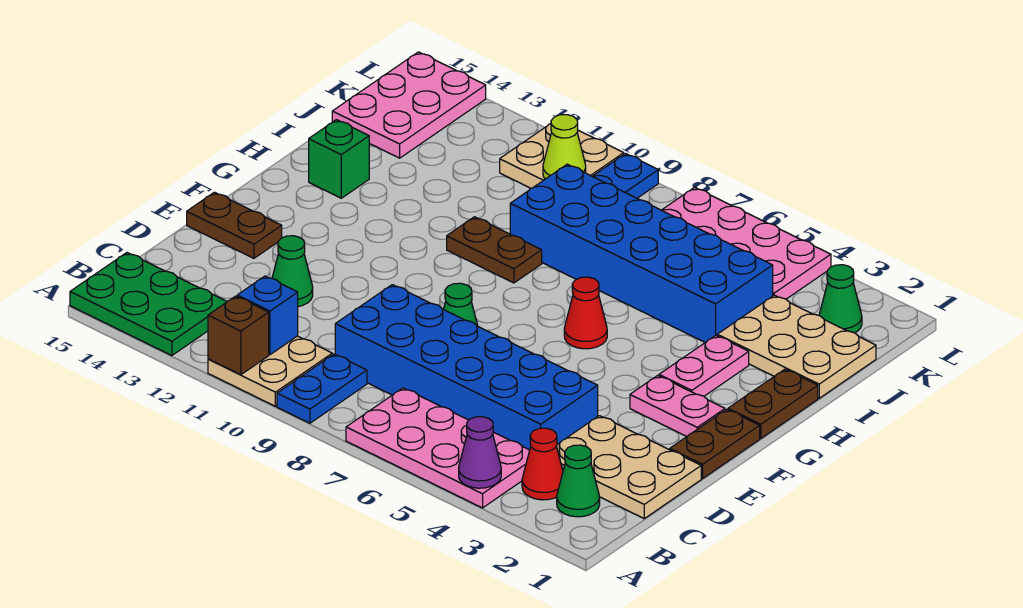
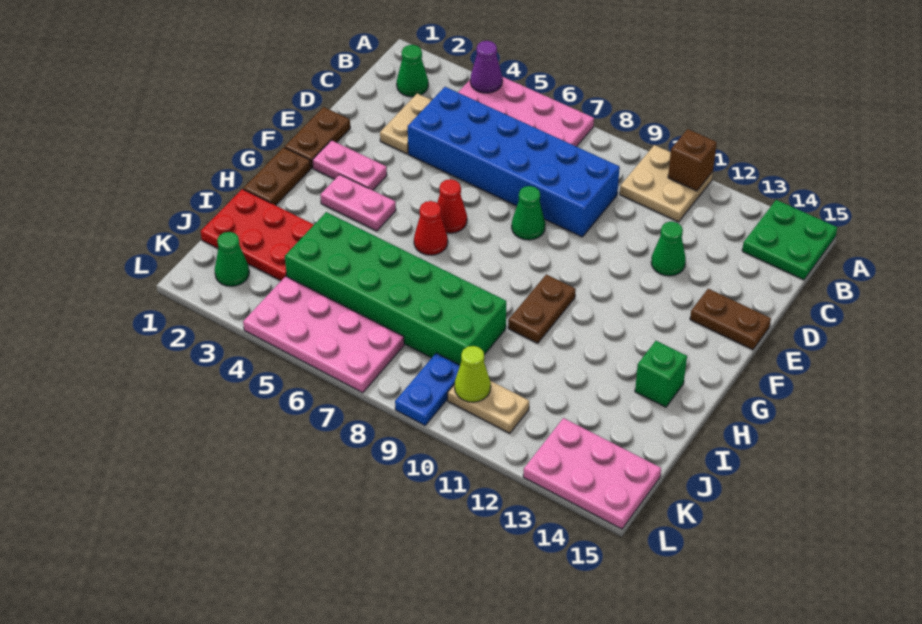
blue 1x2 plate [277,354,367,423] -> none
green 2x3 plate [70,253,227,356] -> green 2x2 plate [742,200,837,280]
red 1x1 cone [522,428,563,500] -> red 1x1 cone moved to [437,179,467,233]
blue 1x1 brick [237,276,298,355] -> none
tan 2x3 plate [557,416,701,518] -> tan 1x2 plate [380,93,432,154]
pink 1x2 plate [659,336,749,396] -> pink 1x2 plate turned to [320,174,396,231]
brown 1x2 plate [447,217,542,283] -> brown 1x2 plate turned to [508,275,576,343]
tan 2x3 plate [717,295,876,398] -> red 2x3 plate [201,189,314,281]
blue 2x6 brick [510,164,773,342] -> green 2x6 brick [285,212,506,365]
pink 2x3 plate [332,52,486,158] -> pink 2x3 plate turned to [523,418,661,529]
tan 2x2 plate [500,124,624,188] -> tan 1x2 plate [448,381,529,433]

